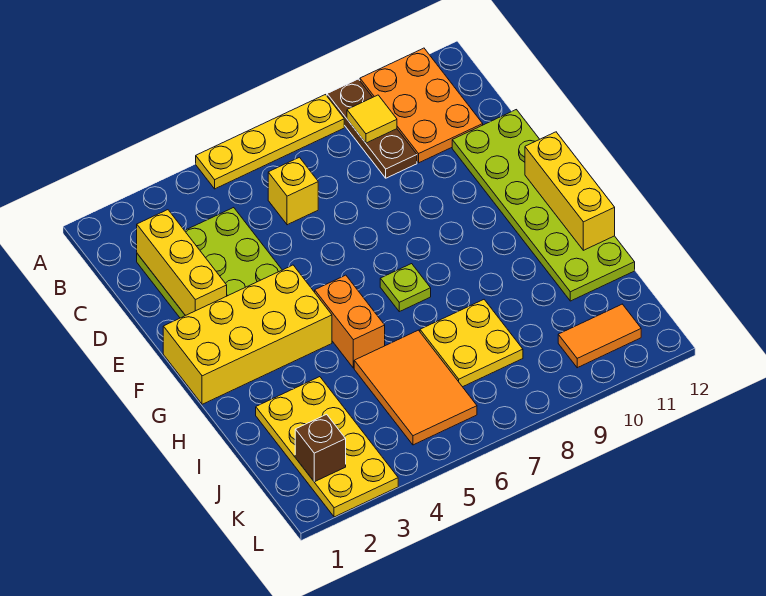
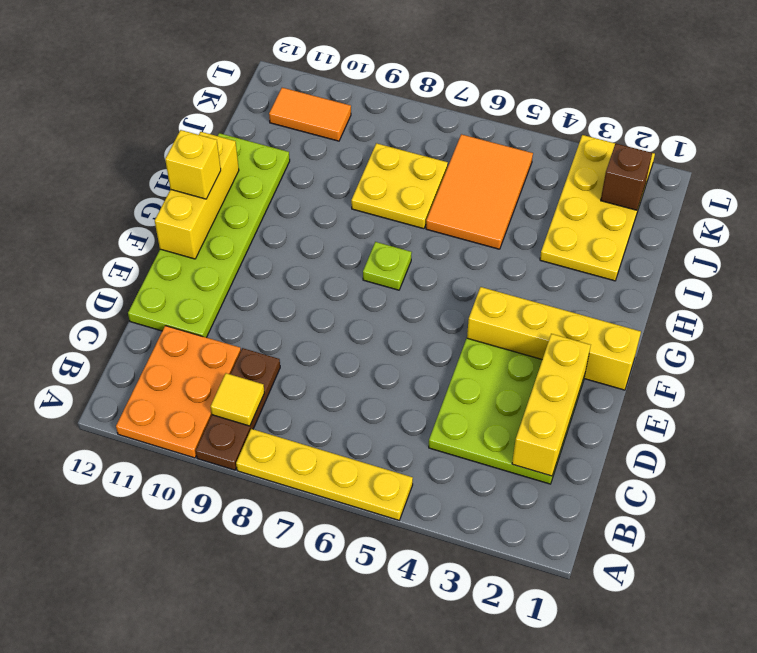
yellow 1x1 brick [268,157,318,225] -> yellow 1x1 brick moved to [165,130,221,199]
yellow 2x4 brick [163,265,332,404] -> yellow 1x4 brick [467,287,641,390]
orange 1x2 brick [315,275,385,368] -> none

